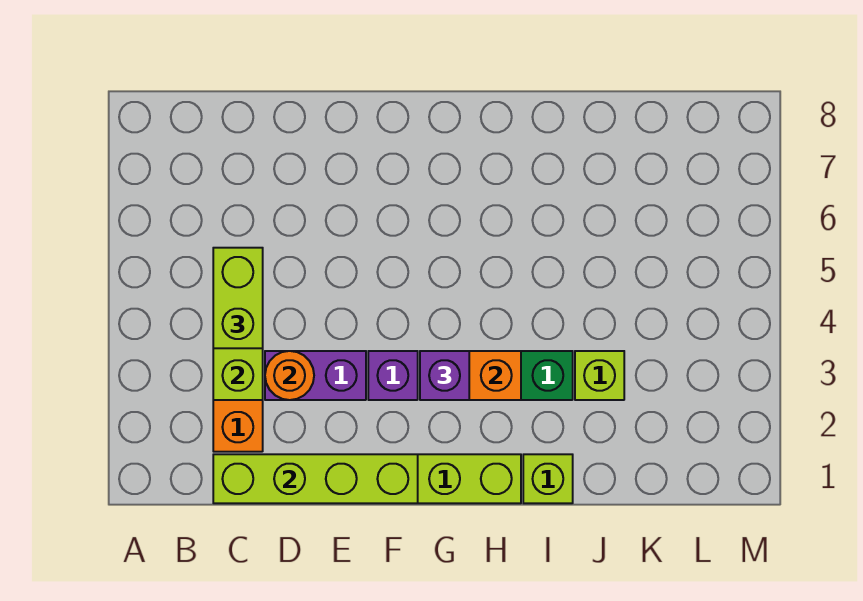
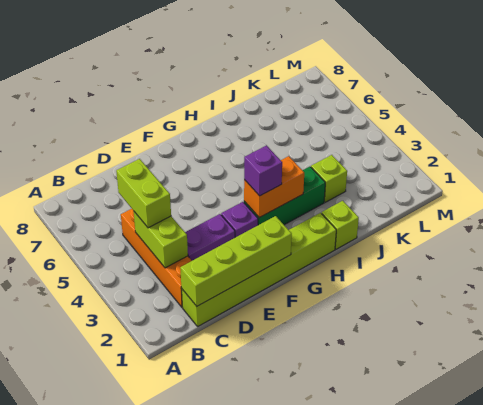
orange 1x1 round brick [265,351,314,400] -> none

